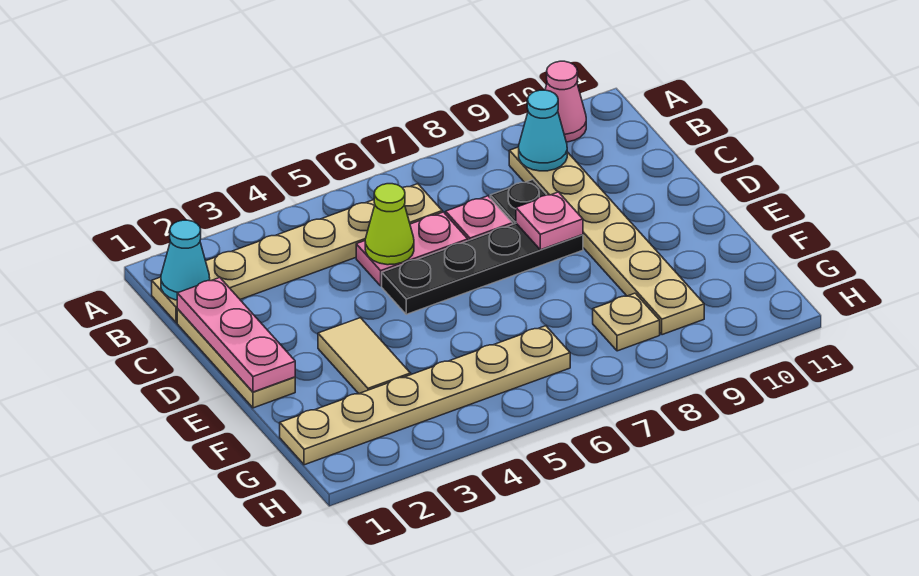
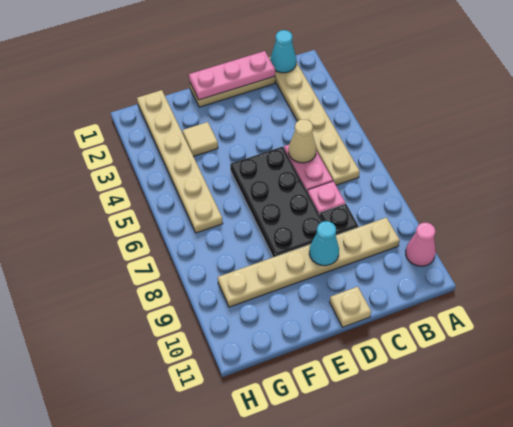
cyan 1x1 cone [519,90,567,171] -> cyan 1x1 cone moved to [309,221,339,266]
lime 1x1 cone [365,184,414,265] -> tan 1x1 cone [289,119,316,163]
black 1x4 plate [382,224,583,314] -> black 2x4 plate [230,147,323,257]
pink 1x1 plate [516,192,583,250] -> none
tan 1x2 tile [318,318,411,394] -> tan 1x1 tile [183,122,218,156]
tan 1x1 plate [593,293,660,351] -> tan 1x1 plate moved to [330,287,371,327]

